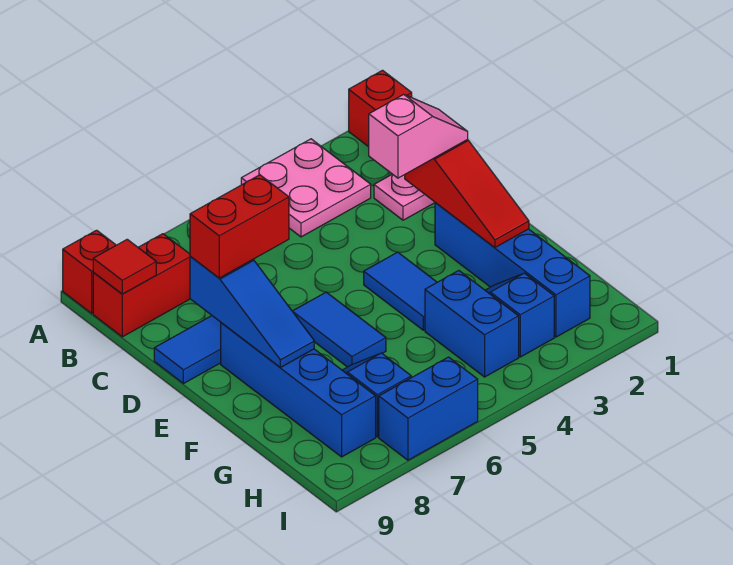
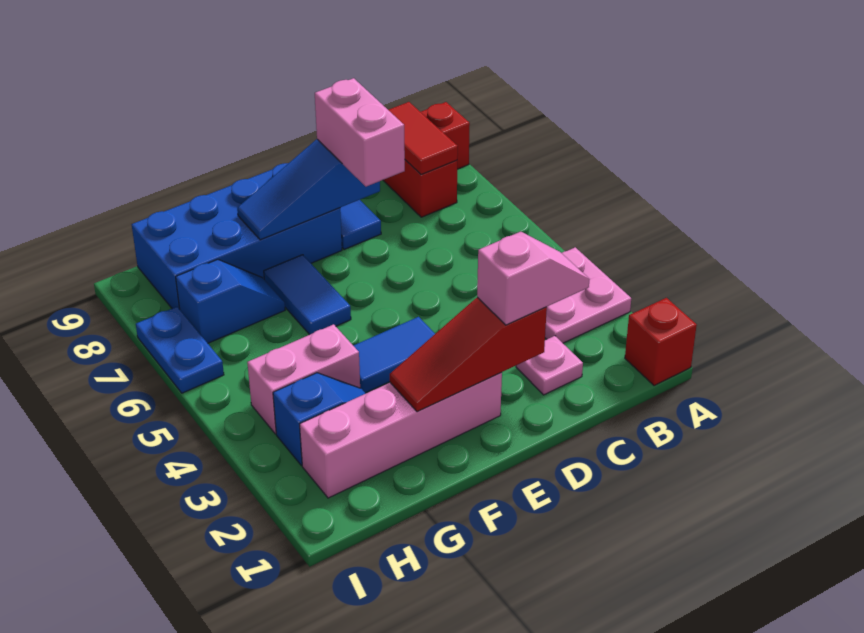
red 1x1 tile [93,239,156,294] -> red 1x2 tile [389,102,458,175]
pink 1x2 slope [369,94,468,178] -> pink 1x2 slope turned to [477,232,589,325]
red 1x2 brick [190,175,289,278] -> pink 1x2 brick [315,78,405,187]
blue 1x4 brick [435,203,590,337] -> pink 1x4 brick [300,372,502,498]
blue 1x2 tile [293,292,386,367] -> blue 1x2 tile turned to [264,255,351,335]
blue 1x4 brick [221,323,376,457] -> blue 2x4 brick [132,163,342,309]
blue 1x2 brick [425,271,519,377] -> pink 1x2 brick [247,324,360,434]
blue 1x2 brick [379,357,478,460] -> blue 1x2 plate [136,307,224,393]

